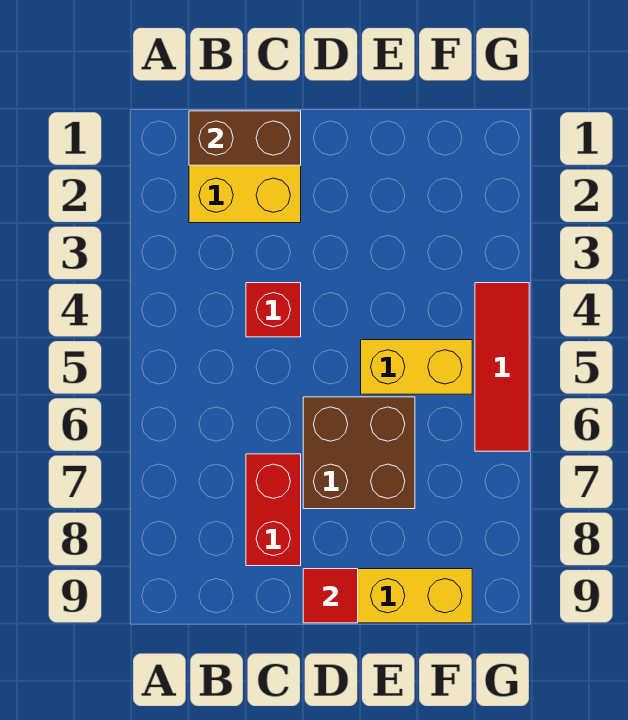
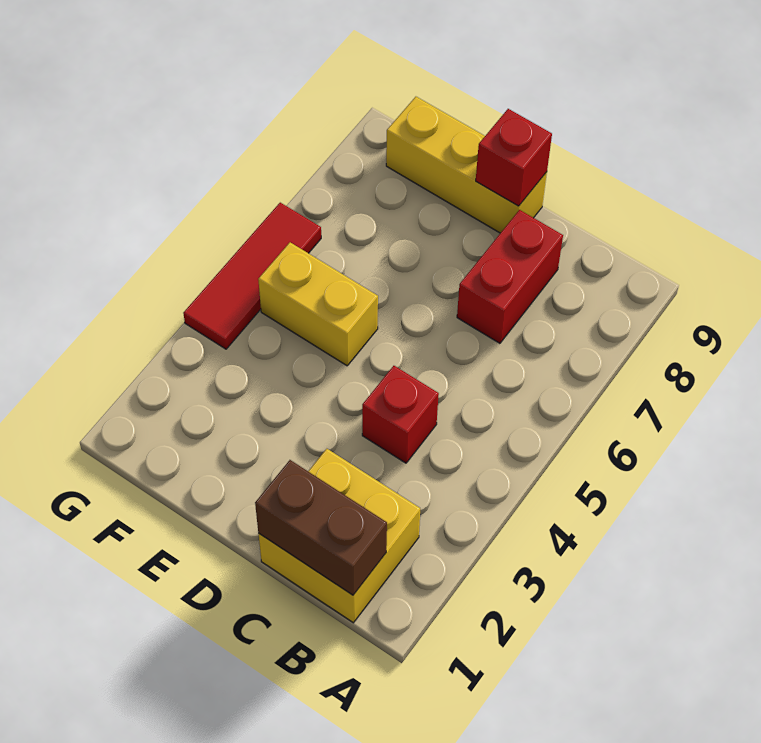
brown 2x2 brick [303,397,415,509] -> none
red 1x1 tile [303,569,358,623] -> red 1x1 brick [476,109,552,206]

